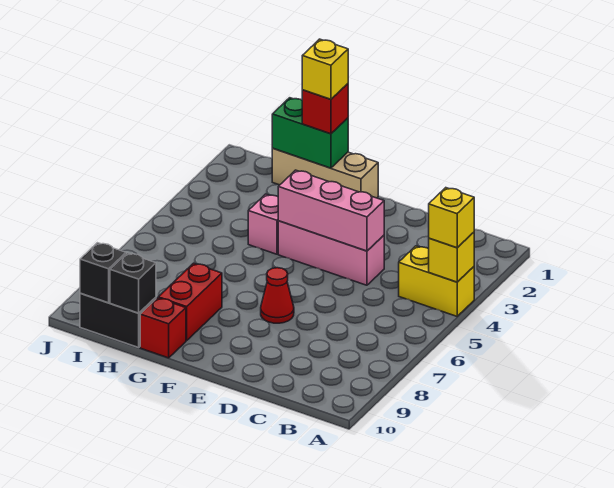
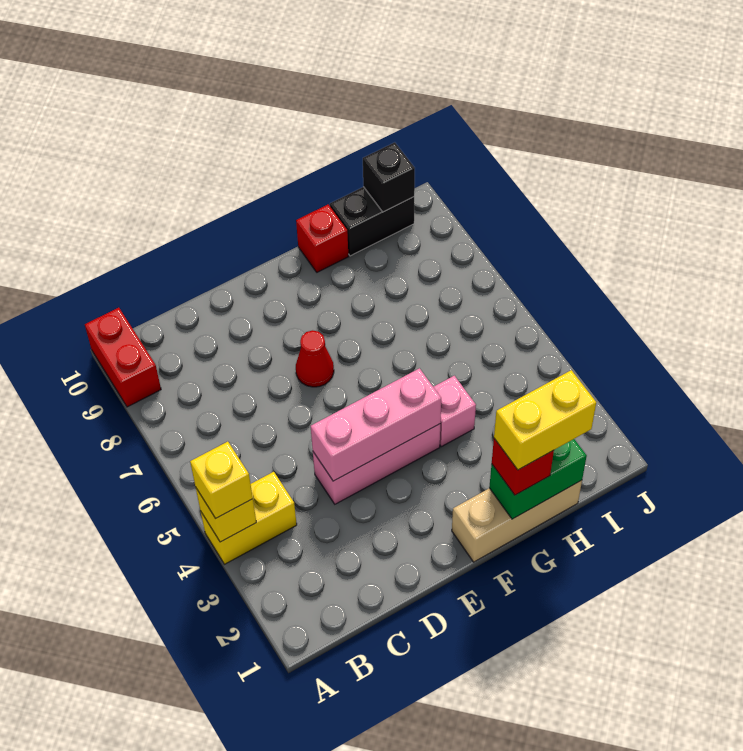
yellow 1x1 brick [302,39,348,99] -> yellow 1x2 brick [494,370,596,470]
red 1x2 brick [158,263,222,341] -> red 1x2 brick moved to [85,308,161,407]
black 1x1 brick [110,253,156,313] -> none

